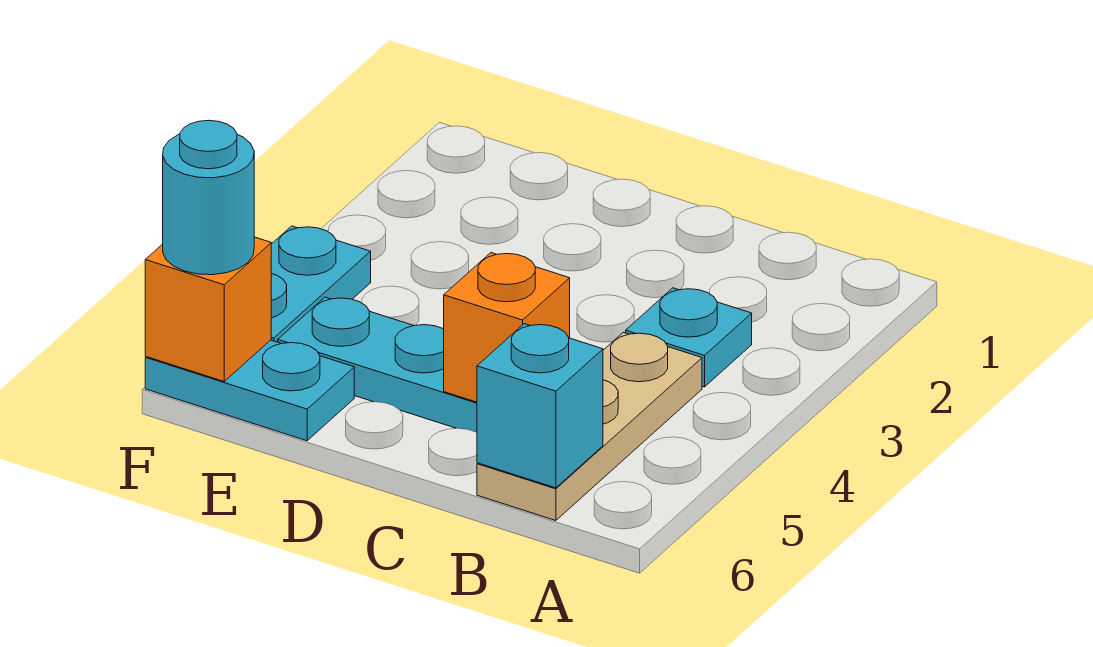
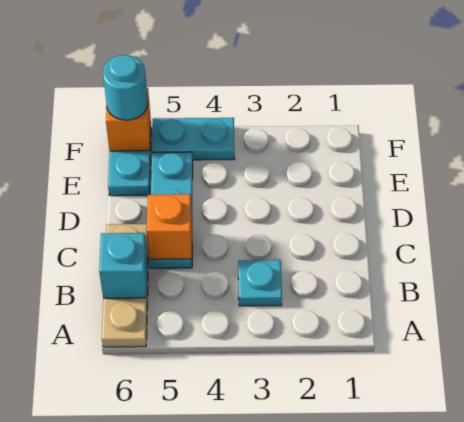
tan 1x3 plate [477,332,702,521] -> tan 1x3 plate turned to [102,224,149,347]

